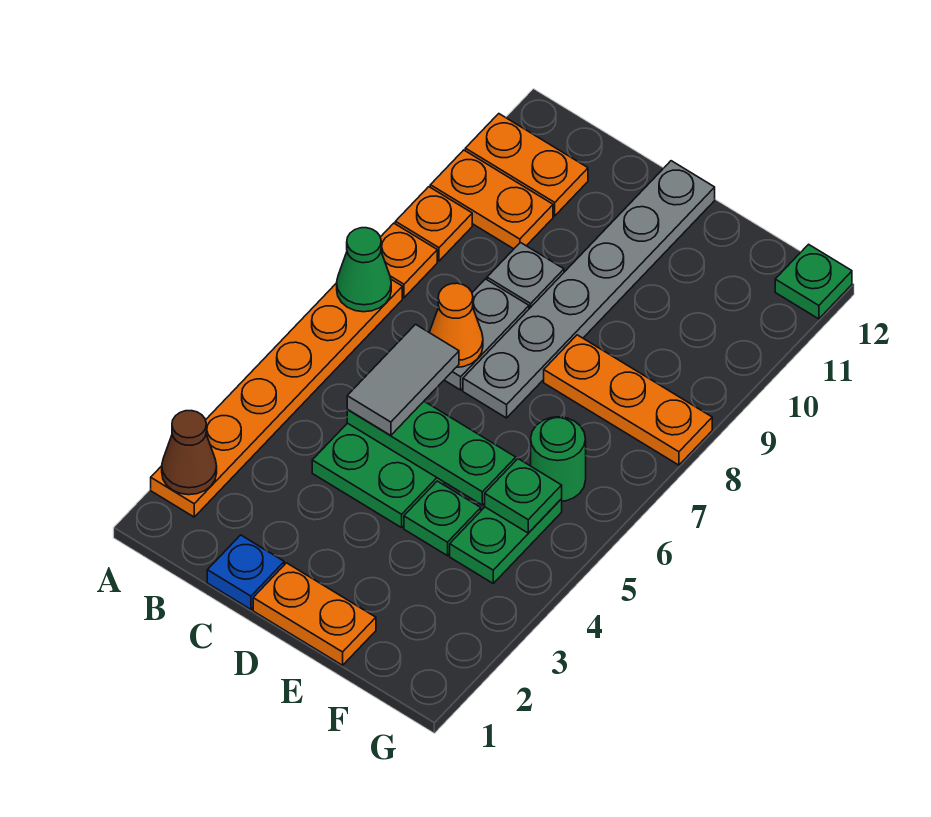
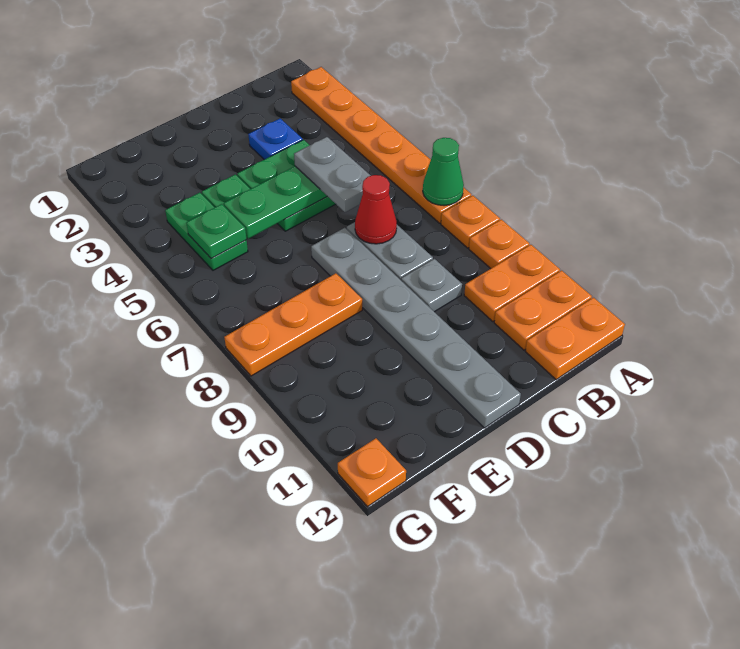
brown 1x1 cone [162,411,217,495] -> none
blue 1x1 plate [207,535,284,609] -> blue 1x1 plate moved to [248,119,303,160]
grey 1x2 tile [347,324,459,435] -> grey 1x2 plate [294,137,371,212]
orange 1x1 cone [430,283,483,367] -> red 1x1 cone [355,175,397,244]
orange 1x2 plate [253,563,376,665] -> orange 1x2 plate moved to [525,298,625,380]
green 1x1 round brick [531,417,586,501] -> none
green 1x1 plate [775,244,852,319] -> orange 1x1 plate [338,438,406,507]

